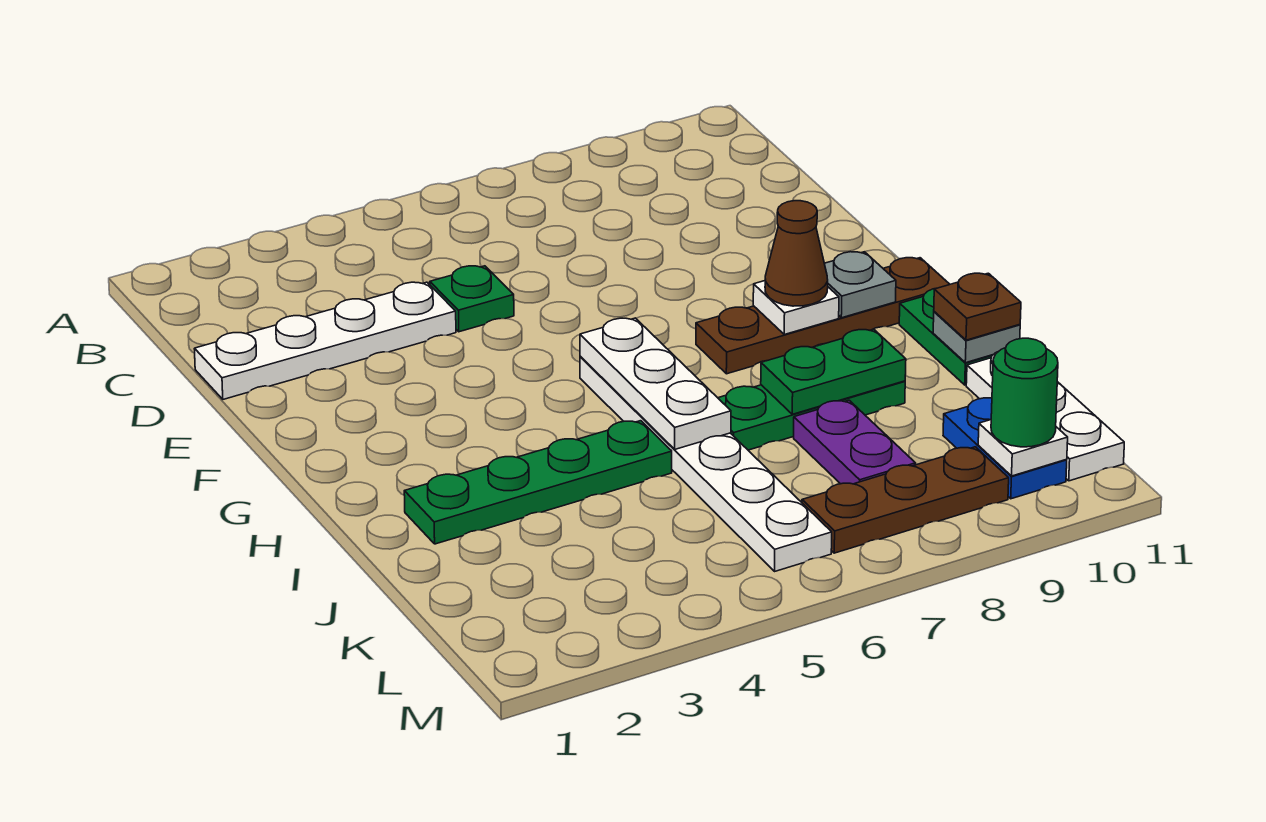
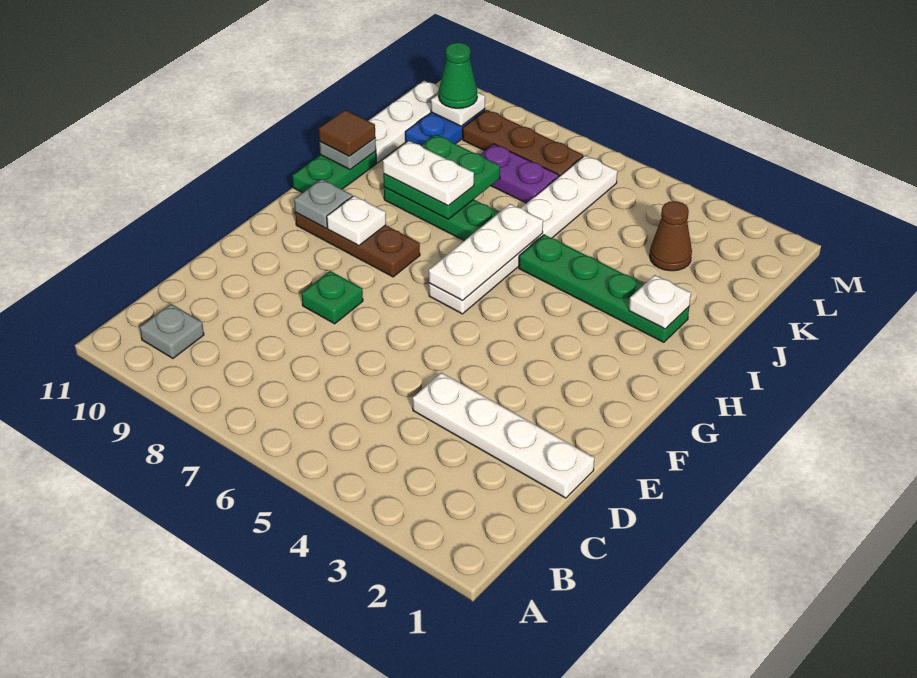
none -> grey 1x1 plate [140,304,204,358]
green 1x1 plate [430,266,514,332] -> green 1x1 plate moved to [302,271,363,324]
brown 1x4 plate [696,258,950,374] -> brown 1x3 plate [295,213,420,277]
brown 1x1 cone [765,201,828,306] -> brown 1x1 cone moved to [650,201,692,271]
none -> white 1x1 plate [629,275,691,329]
green 1x2 plate [761,329,906,414] -> green 2x2 plate [383,135,500,219]
none -> white 1x2 plate [383,141,474,206]
brown 1x1 plate [934,273,1021,340] -> brown 1x1 tile [319,110,375,156]
purple 1x2 plate [794,400,916,484] -> purple 1x2 plate turned to [480,144,559,203]
green 1x1 round brick [991,338,1058,447] -> green 1x1 cone [439,42,477,108]

